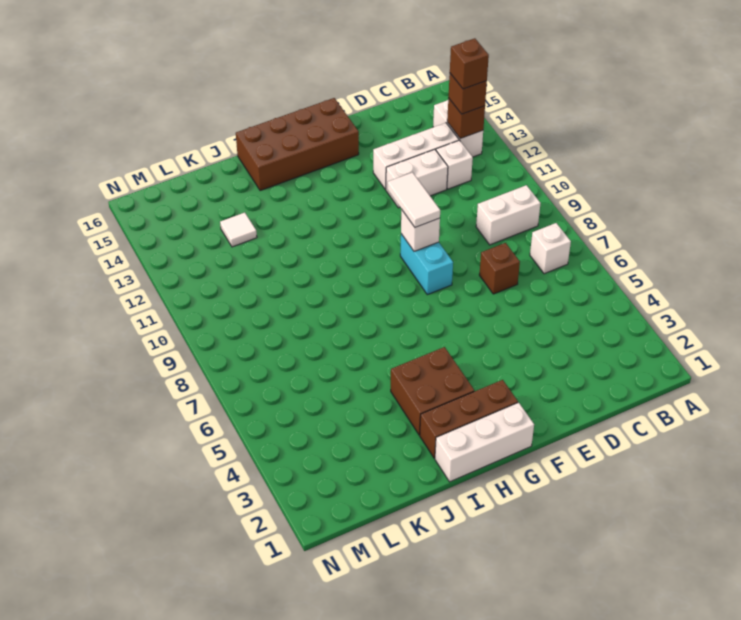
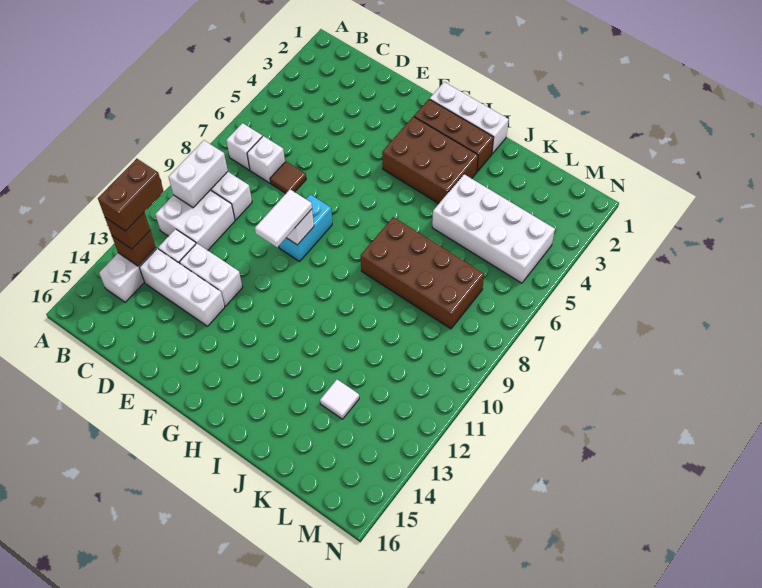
none -> white 1x2 brick [169,140,228,208]
none -> white 2x2 brick [155,190,235,250]
brown 1x1 brick [450,38,489,89] -> brown 1x2 brick [98,159,164,231]
none -> white 1x1 brick [247,136,285,183]
brown 1x1 brick [479,243,520,294] -> brown 1x1 tile [270,162,306,193]
brown 2x4 brick [236,98,359,191] -> brown 2x4 brick moved to [361,217,484,329]
brown 2x2 brick [391,347,474,435] -> brown 2x3 brick [382,117,478,203]
none -> white 2x4 brick [432,174,555,283]

